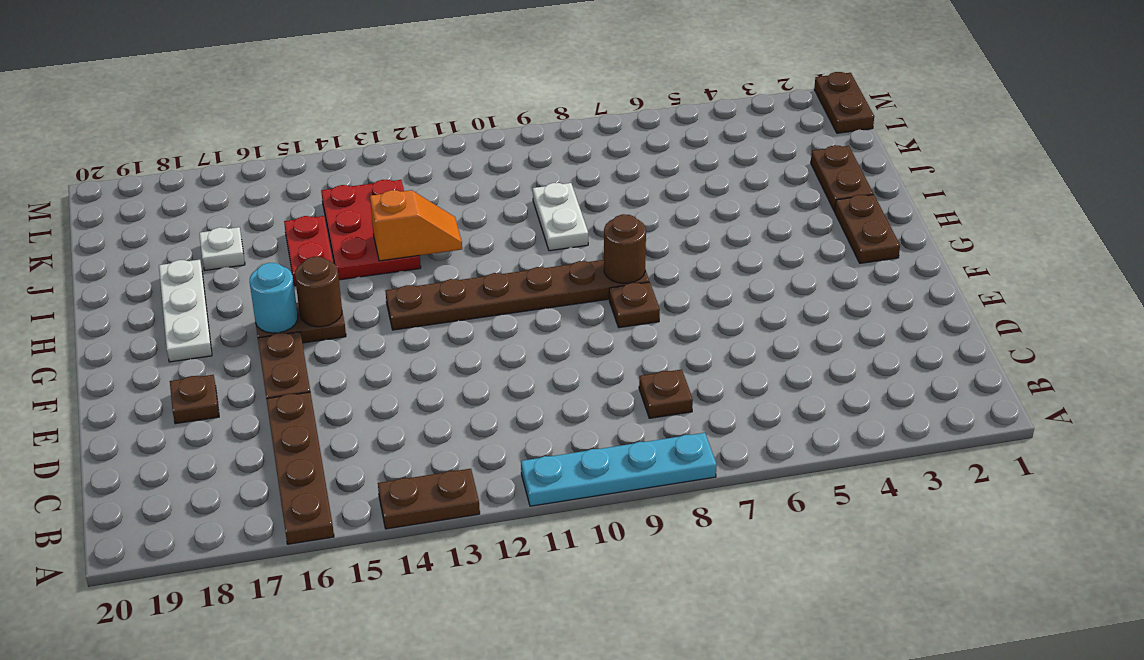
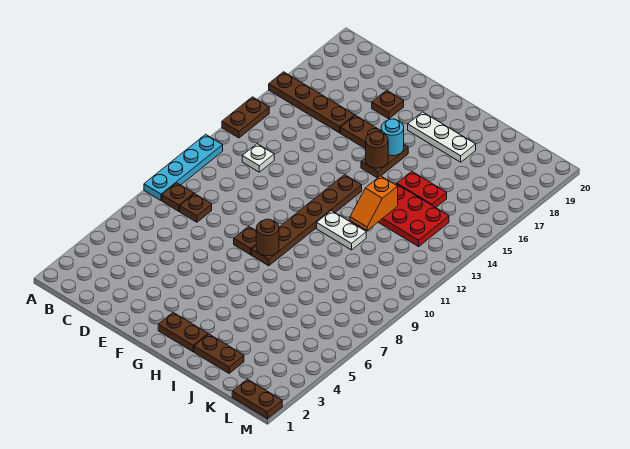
none -> brown 1x1 plate [162,183,194,211]
white 1x2 plate [533,183,588,251] -> white 1x2 plate moved to [317,211,366,250]
white 1x1 plate [199,227,245,270] -> white 1x1 plate moved to [242,144,274,172]

